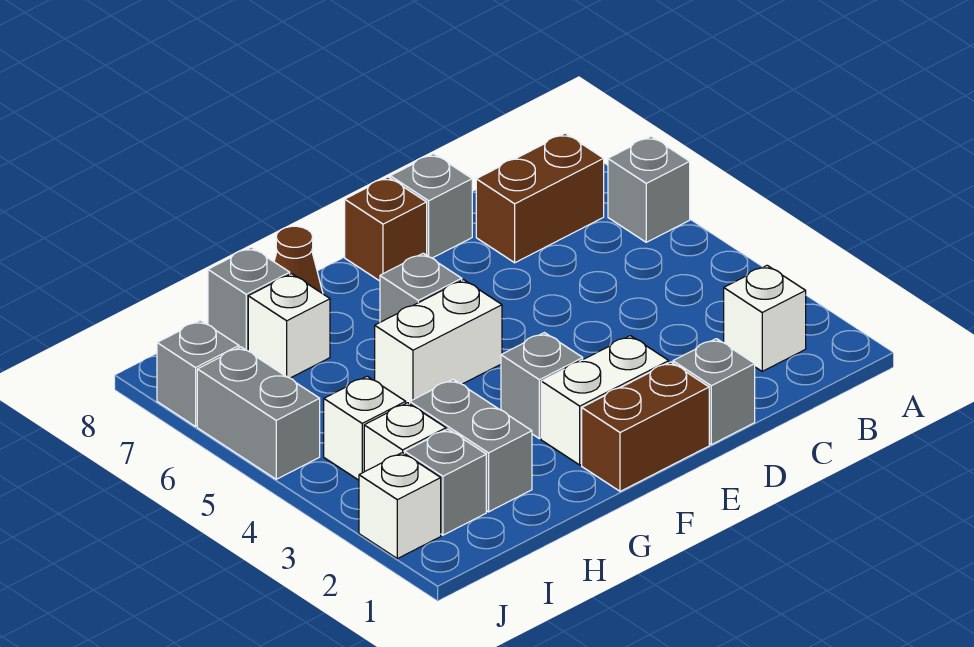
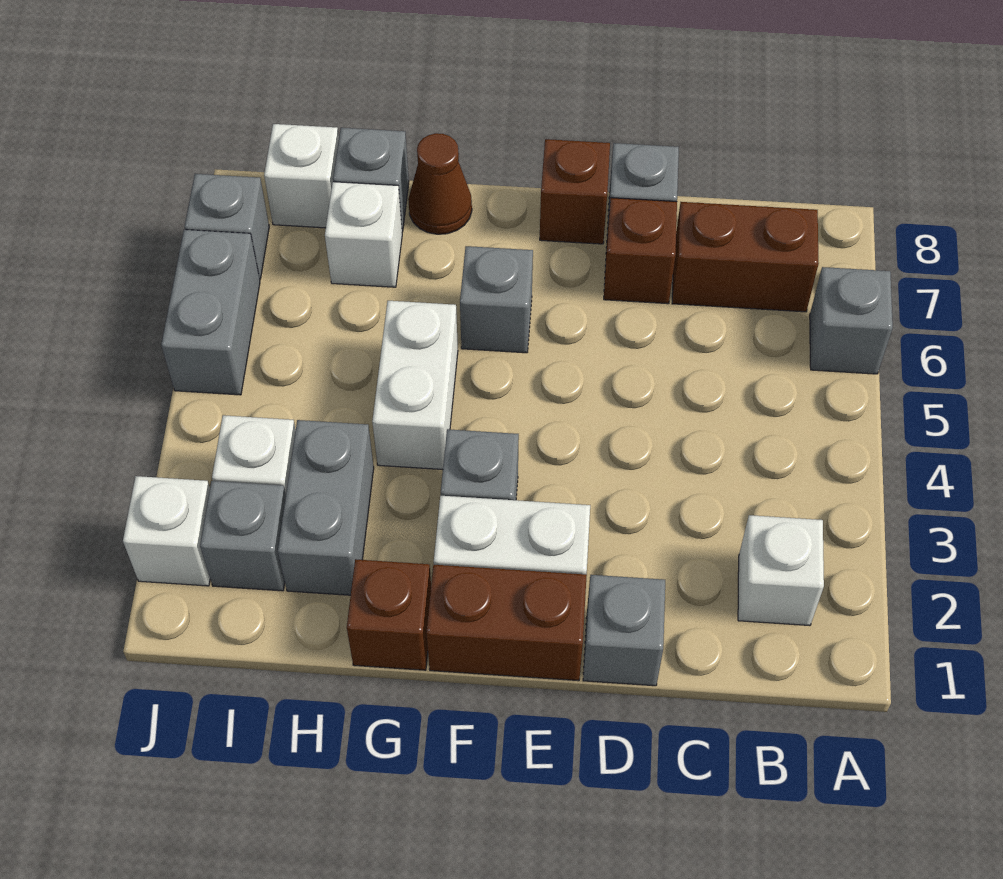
none -> brown 1x1 brick [604,198,677,304]
white 1x2 brick [375,280,502,404] -> white 1x2 brick turned to [372,301,458,470]
none -> brown 1x1 brick [347,559,431,670]
white 1x1 brick [324,376,406,480] -> white 1x1 brick moved to [264,124,339,228]

